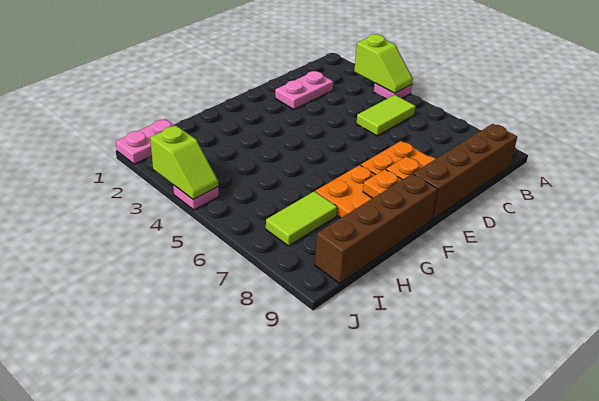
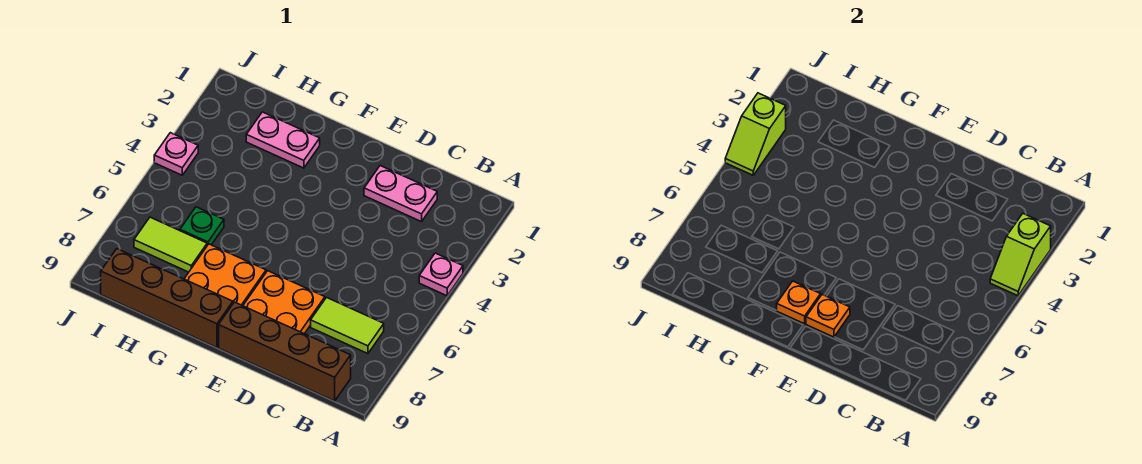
lime 1x2 tile [356,95,416,136] -> lime 1x2 tile moved to [311,298,384,354]
none -> green 1x1 plate [180,207,224,245]
pink 1x2 plate [116,119,175,164] -> pink 1x2 plate moved to [246,112,320,168]

